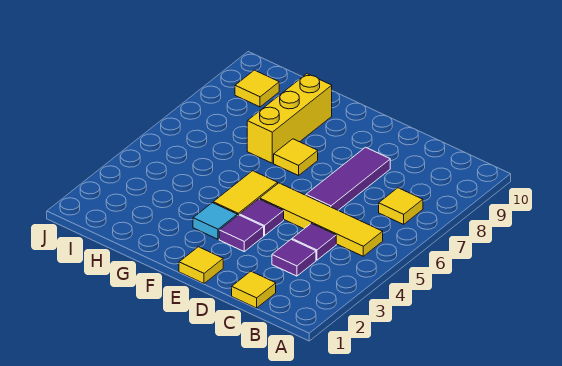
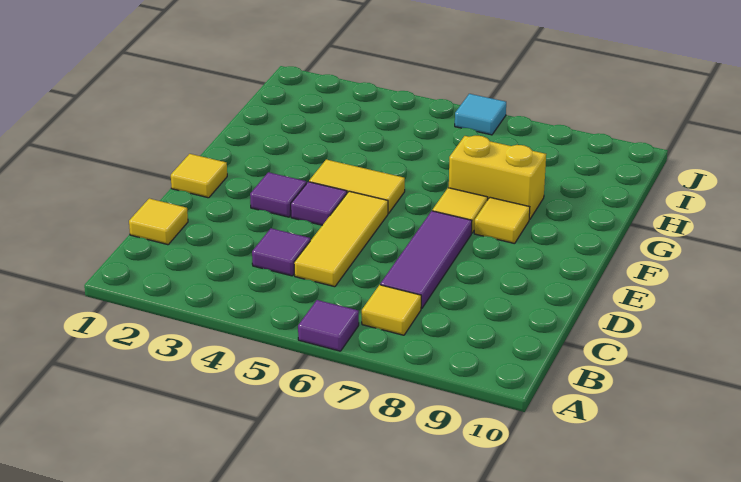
yellow 1x4 tile [260,183,383,256] -> yellow 1x3 tile [294,191,388,287]
purple 1x1 tile [272,239,316,276] -> purple 1x1 tile moved to [298,300,359,351]
purple 1x3 tile [306,147,390,210] -> purple 1x3 tile turned to [380,211,472,309]
cyan 1x1 tile [193,203,237,239] -> cyan 1x1 tile moved to [455,94,506,135]
yellow 1x3 brick [247,74,332,163] -> yellow 1x2 brick [449,136,546,220]
yellow 1x1 tile [235,70,279,107] -> yellow 1x1 tile moved to [474,197,530,244]

